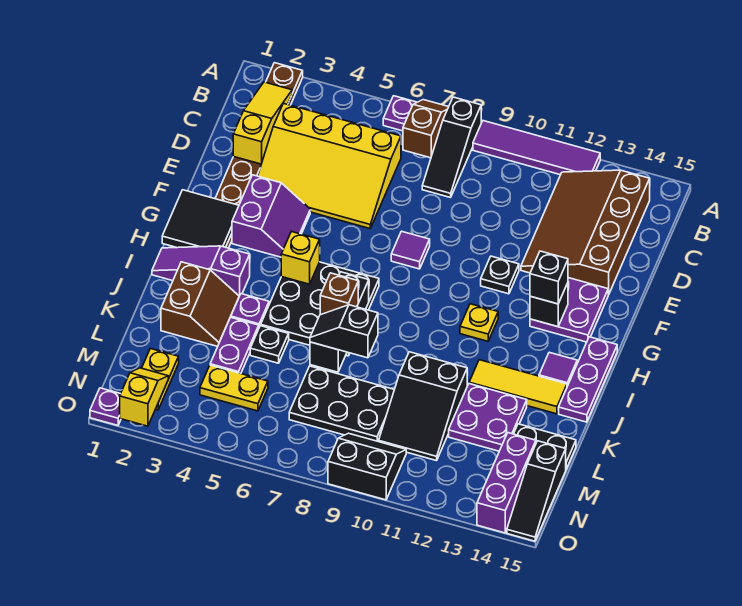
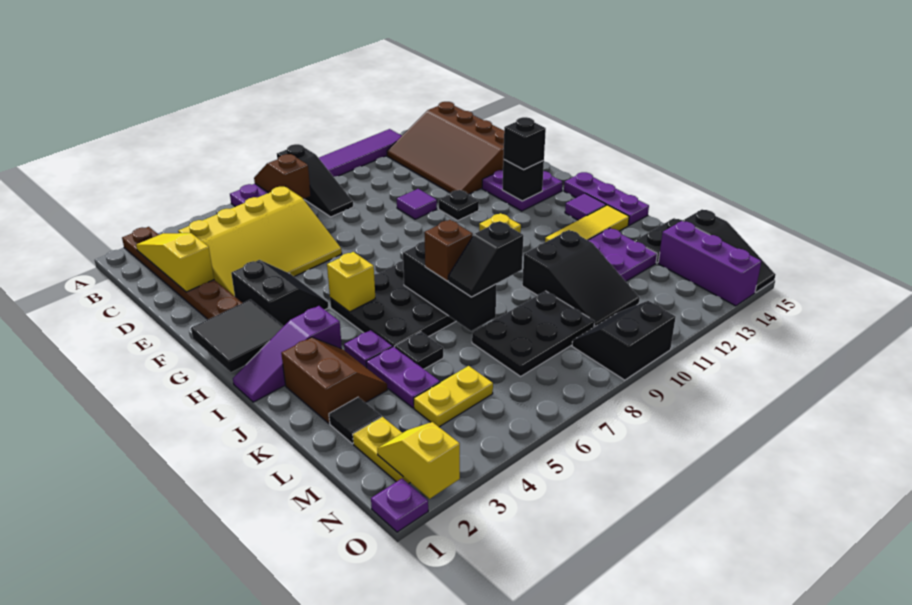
purple 2x2 slope [232,175,310,257] -> black 2x2 slope [231,260,329,326]
purple 1x1 tile [391,231,430,269] -> purple 1x1 tile moved to [397,189,437,219]
none -> black 1x1 tile [329,397,381,444]

